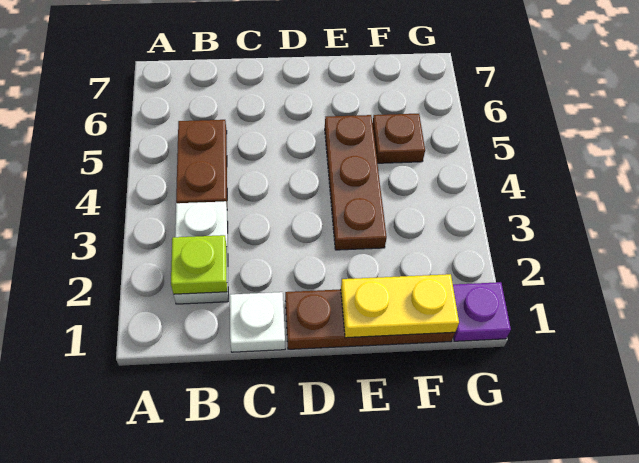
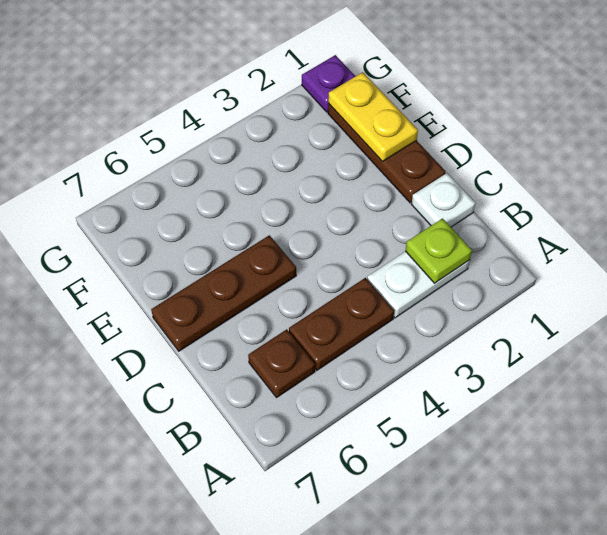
brown 1x3 plate [325,115,387,250] -> brown 1x3 plate moved to [151,235,296,351]
brown 1x1 plate [372,114,425,163] -> brown 1x1 plate moved to [248,329,315,397]

